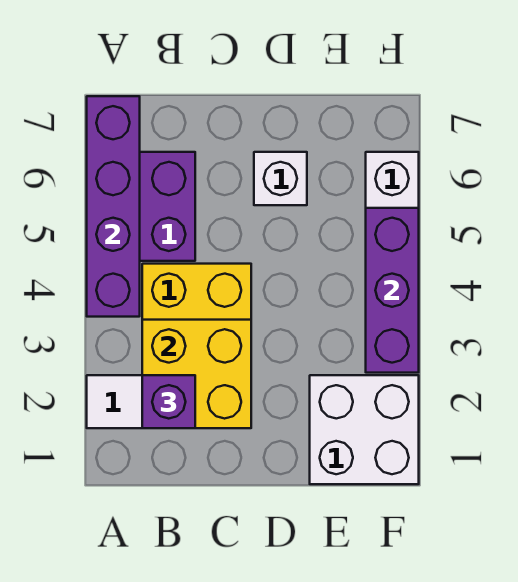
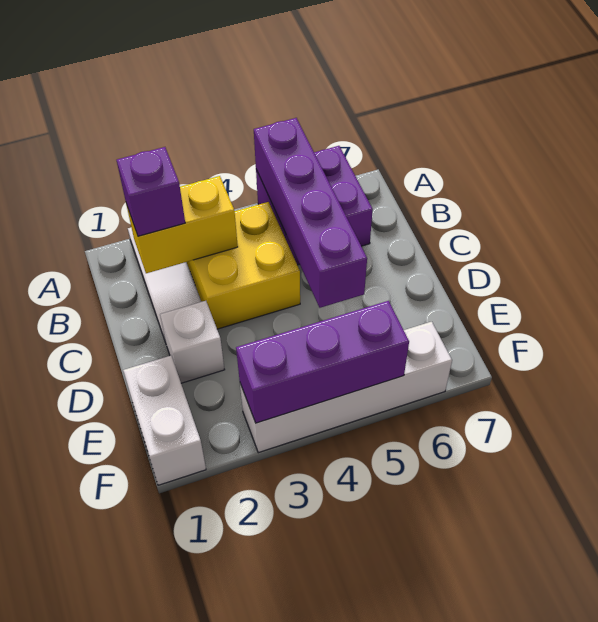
purple 1x4 brick [87,96,140,317] -> purple 1x4 brick turned to [254,118,367,308]
yellow 2x2 brick [142,320,251,428] -> yellow 1x2 brick [126,176,238,273]
white 1x1 brick [254,152,307,205] -> white 1x1 brick moved to [160,301,225,383]
white 2x2 brick [310,375,419,484] -> white 1x2 brick [123,356,206,485]

